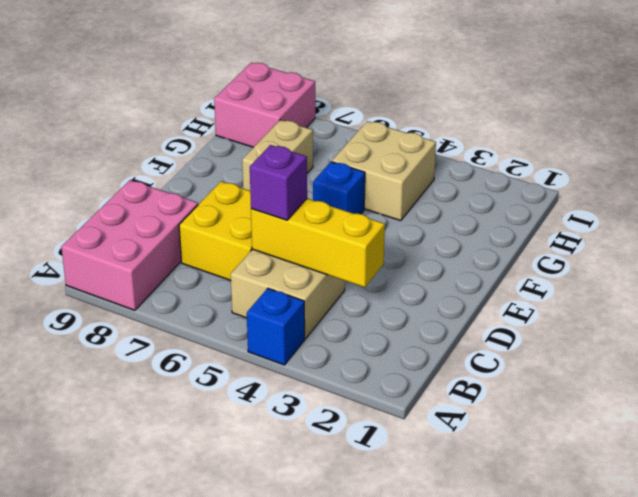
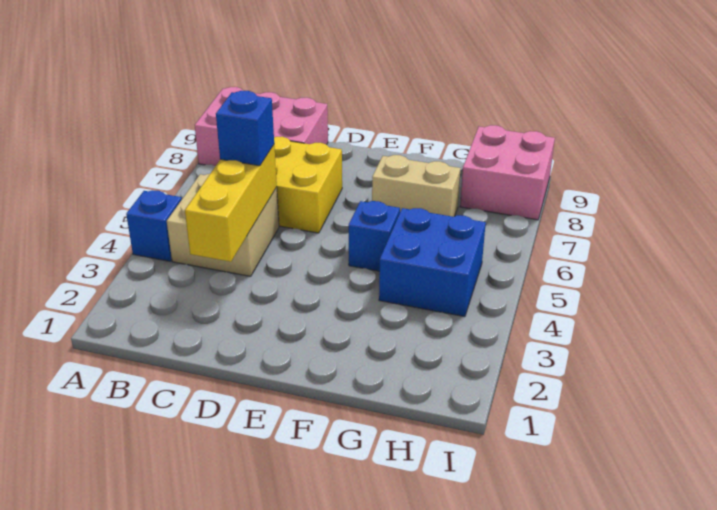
purple 1x1 brick [250,145,307,220] -> blue 1x1 brick [216,91,274,166]
tan 2x2 brick [332,121,436,221] -> blue 2x2 brick [379,208,486,317]

